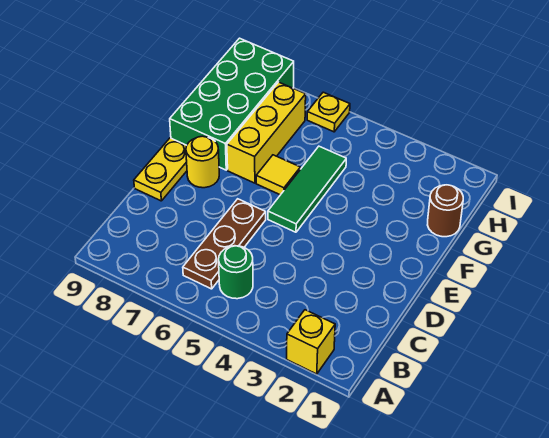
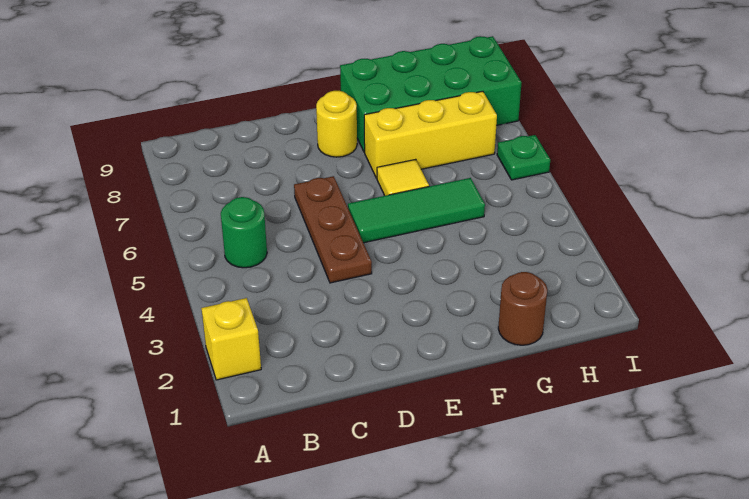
brown 1x3 plate [183,199,266,289] -> brown 1x3 plate turned to [294,176,372,283]
yellow 1x2 plate [134,138,187,201] -> none
yellow 1x1 plate [307,92,350,132] -> green 1x1 plate [497,135,550,180]

